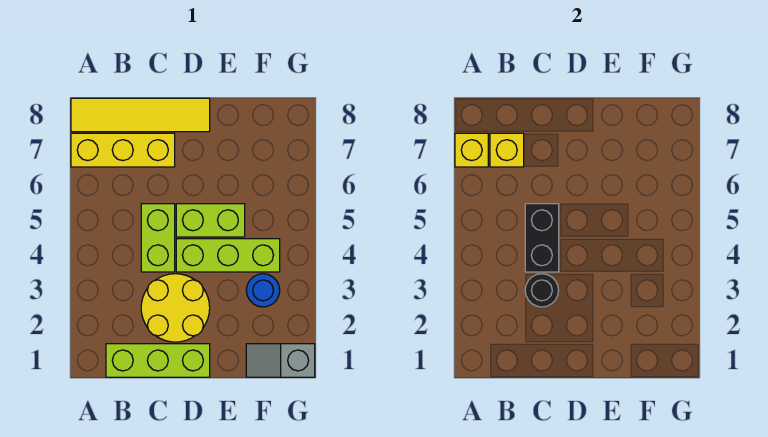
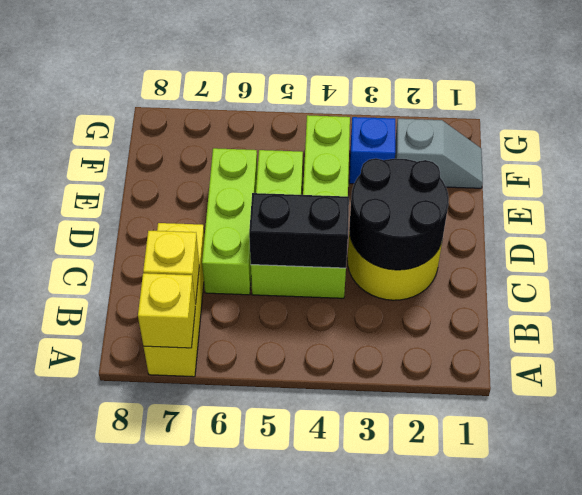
yellow 1x4 tile [71,98,210,132] -> none
lime 1x3 brick [106,344,210,377] -> lime 1x3 brick moved to [202,148,257,295]
black 1x1 round brick [525,274,559,307] -> black 2x2 round brick [349,158,449,270]
grey 1x2 slope [246,344,315,377] -> grey 1x2 slope turned to [395,119,483,188]
blue 1x1 round brick [246,274,280,307] -> blue 1x1 brick [349,117,395,184]

